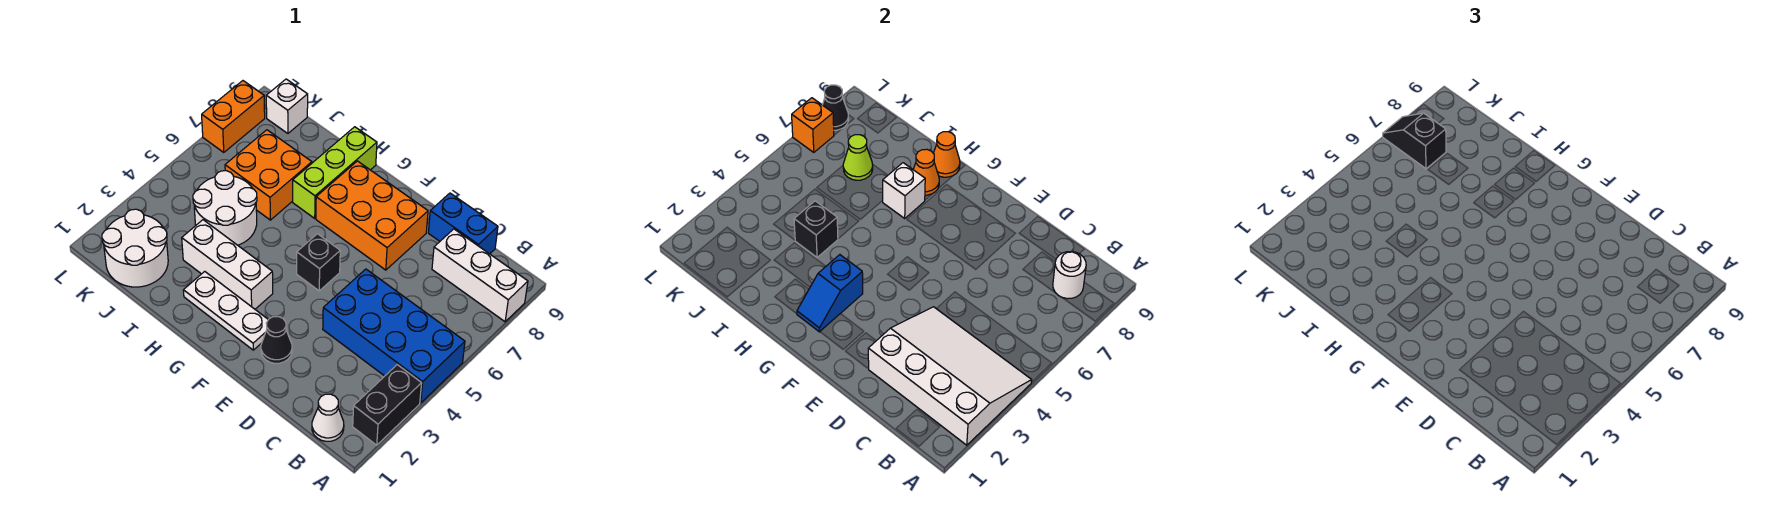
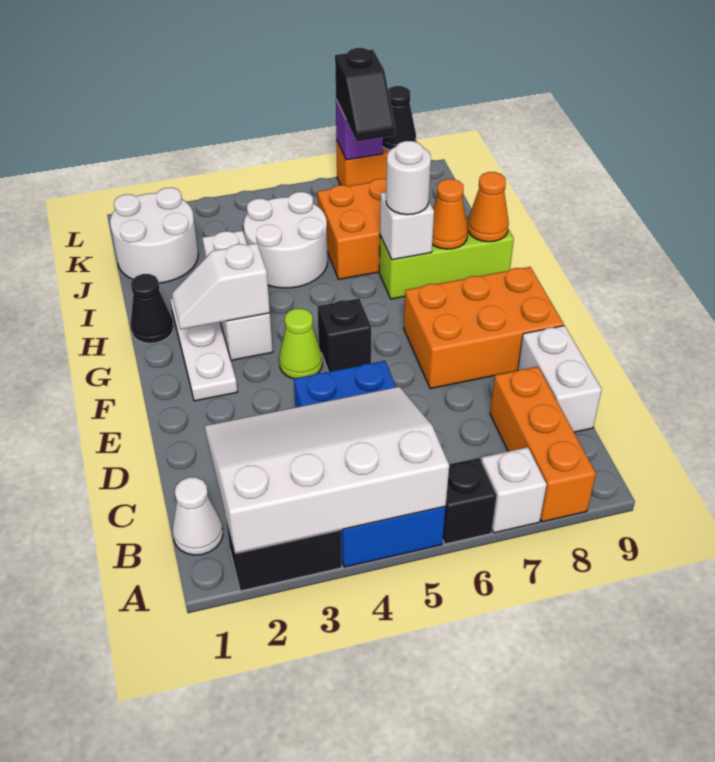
white 3x4 slope [868,307,1032,445] -> white 3x4 slope turned to [205,387,449,553]
white 1x3 brick [432,229,528,322] -> orange 1x3 brick [490,367,596,522]
white 1x1 round brick [1053,251,1086,299] -> white 1x1 round brick moved to [386,141,431,215]
blue 1x2 brick [428,193,498,254] -> white 1x2 brick [518,326,602,432]
black 1x1 cone [261,317,292,363] -> black 1x1 cone moved to [131,274,173,343]
orange 2x3 brick [316,161,428,270] -> orange 2x3 brick turned to [404,267,564,389]
blue 1x2 slope [797,255,863,332] -> white 1x2 slope [172,243,270,329]
black 1x1 brick [794,201,838,257] -> black 1x1 brick moved to [443,458,497,544]
lime 1x1 cone [843,135,873,180] -> lime 1x1 cone moved to [279,309,322,379]
black 1x2 slope [1383,113,1446,169] -> black 1x2 slope turned to [335,48,395,142]
white 1x1 brick [266,79,308,133] -> white 1x1 brick moved to [481,447,547,533]
orange 1x1 brick [792,98,834,152] -> purple 1x1 brick [336,100,383,160]

